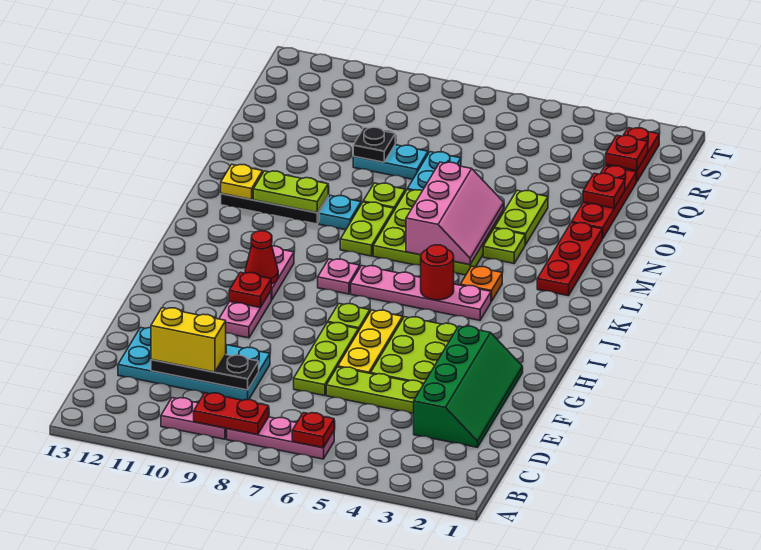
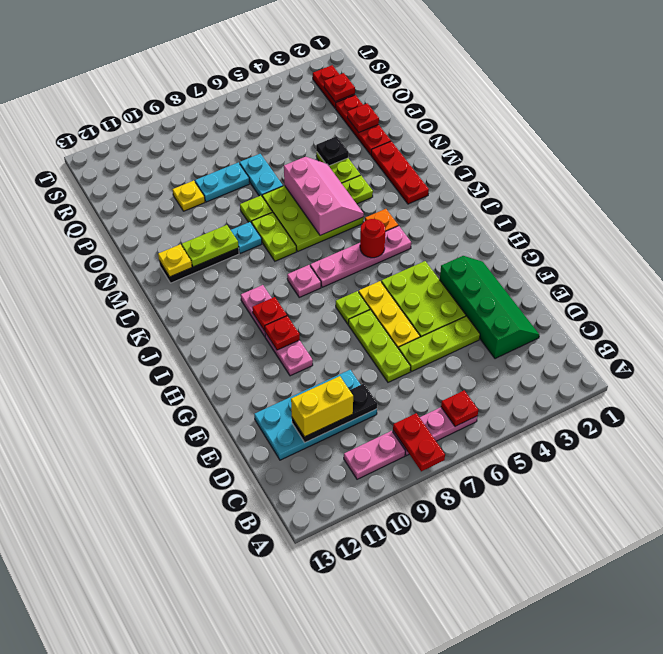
red 1x2 plate [194,393,269,435] -> red 1x2 plate turned to [393,413,445,471]
red 1x1 cone [245,231,278,284] -> red 1x1 plate [252,297,287,331]
black 1x1 plate [353,127,395,162] -> black 1x1 plate moved to [316,136,348,166]
none -> yellow 1x1 plate [172,181,205,211]

